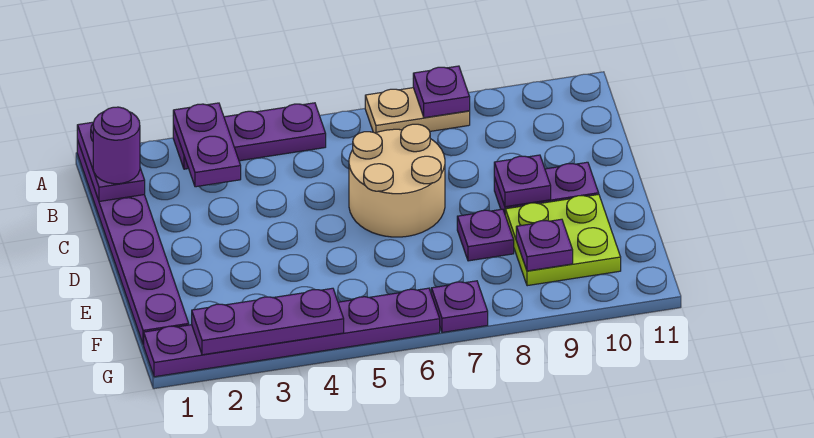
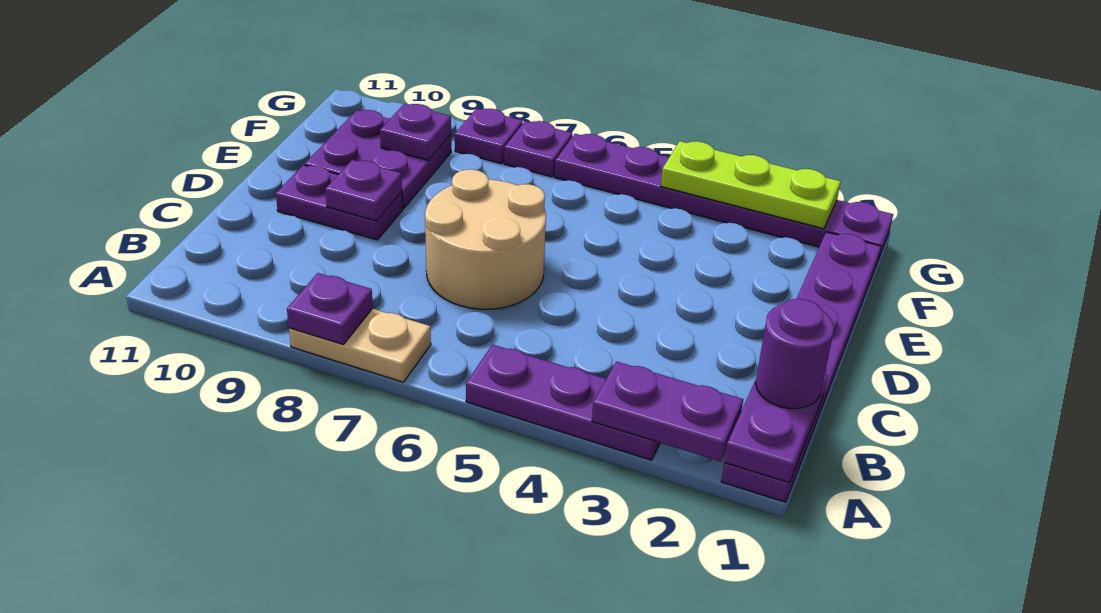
purple 1x2 plate [173,103,241,187] -> purple 1x2 plate turned to [592,362,743,461]
purple 1x1 plate [457,209,514,261] -> purple 1x1 plate moved to [455,109,523,164]
lime 2x2 plate [505,194,621,286] -> purple 2x2 plate [305,110,451,208]
purple 1x3 plate [192,288,344,355] -> lime 1x3 plate [661,141,841,229]

